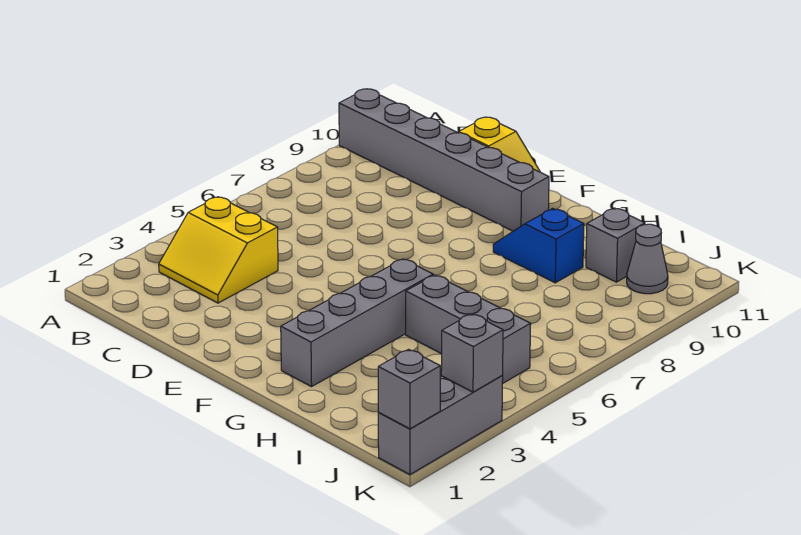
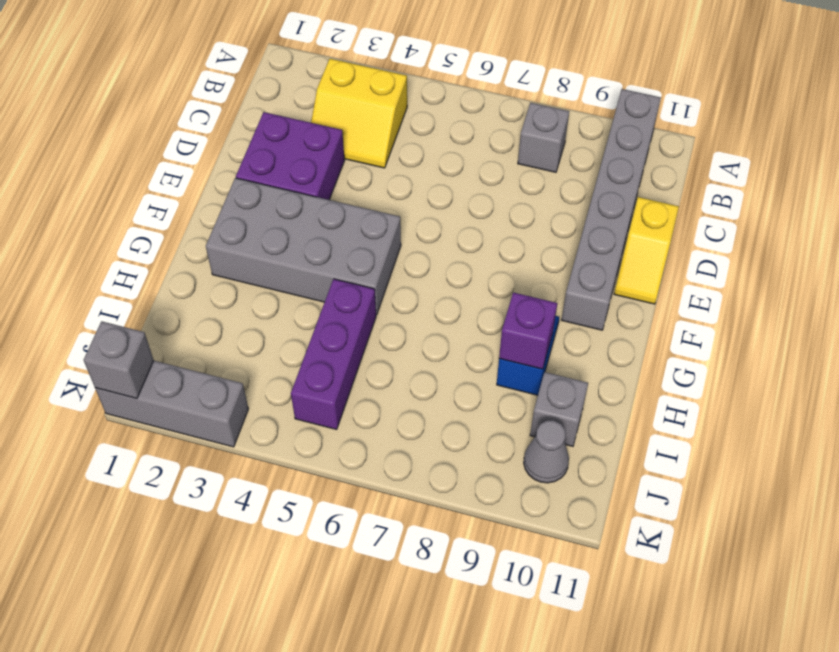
yellow 2x2 slope [159,197,278,303] -> yellow 2x2 slope turned to [311,59,407,168]
none -> purple 2x2 brick [236,112,345,200]
grey 1x4 brick [281,259,433,387] -> grey 2x4 brick [206,178,401,315]
grey 1x3 brick [406,275,531,384] -> purple 1x3 brick [291,279,376,429]
none -> purple 1x1 brick [499,292,557,369]
grey 1x1 brick [441,314,503,392] -> grey 1x1 brick moved to [518,103,569,172]

